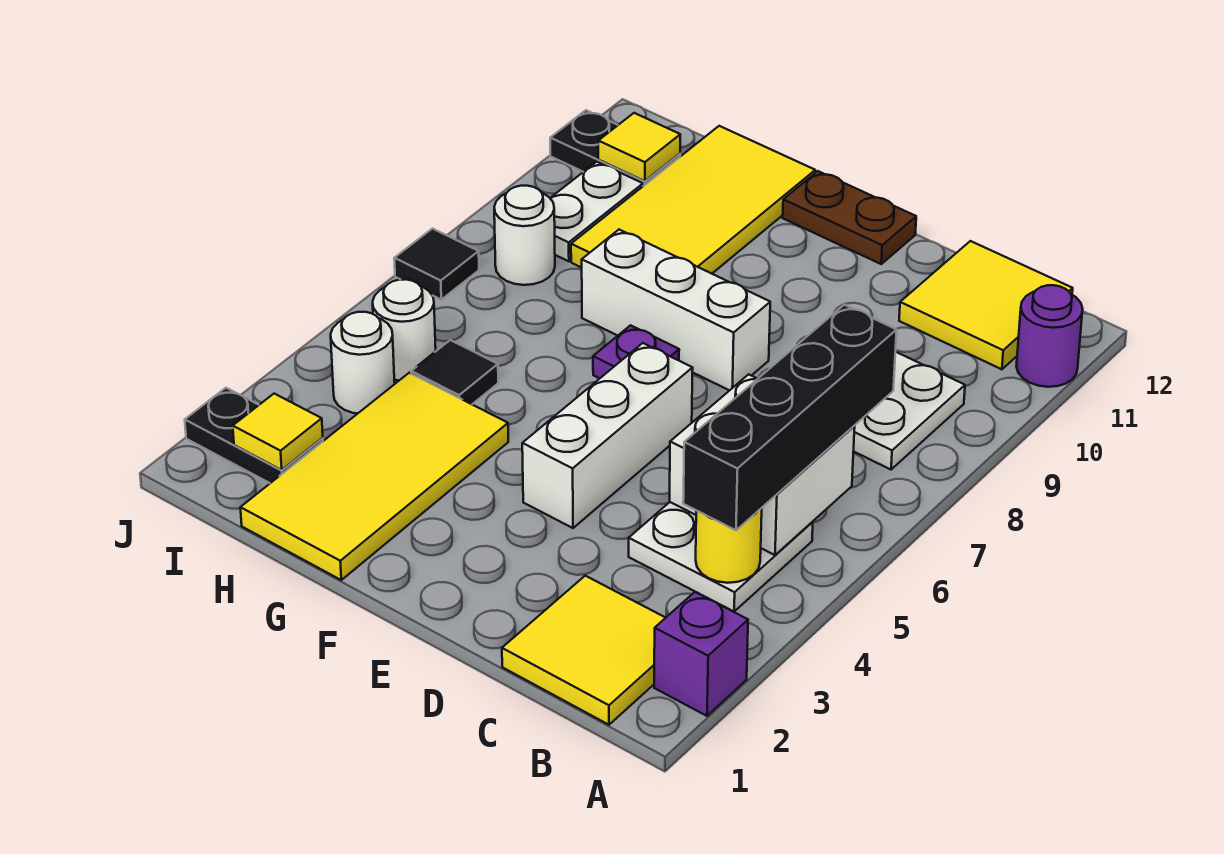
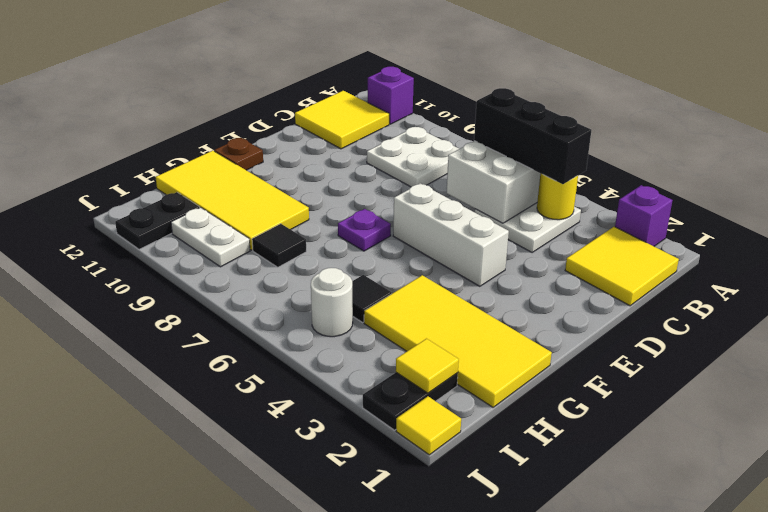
purple 1x1 round brick [1016,285,1083,387] -> purple 1x1 brick [368,67,414,124]
black 1x4 brick [683,305,897,530] -> black 1x3 brick [474,88,591,184]
white 1x3 brick [582,230,770,391] -> none
brown 1x2 plate [783,171,916,264] -> brown 1x1 plate [214,138,263,170]
white 1x1 round brick [331,312,395,414] -> none
white 1x1 round brick [494,186,555,285] -> none
yellow 1x1 tile [598,113,680,181] -> yellow 1x1 tile moved to [396,396,461,455]
black 1x1 tile [394,229,479,299] -> black 1x1 tile moved to [252,224,306,267]

